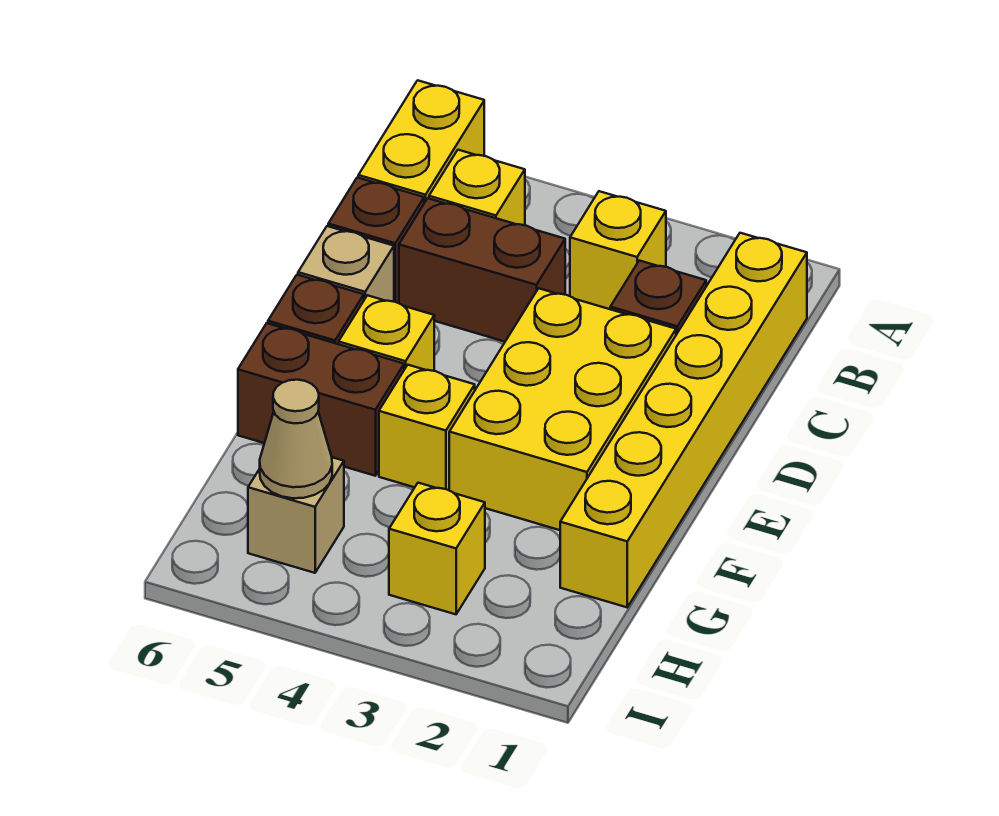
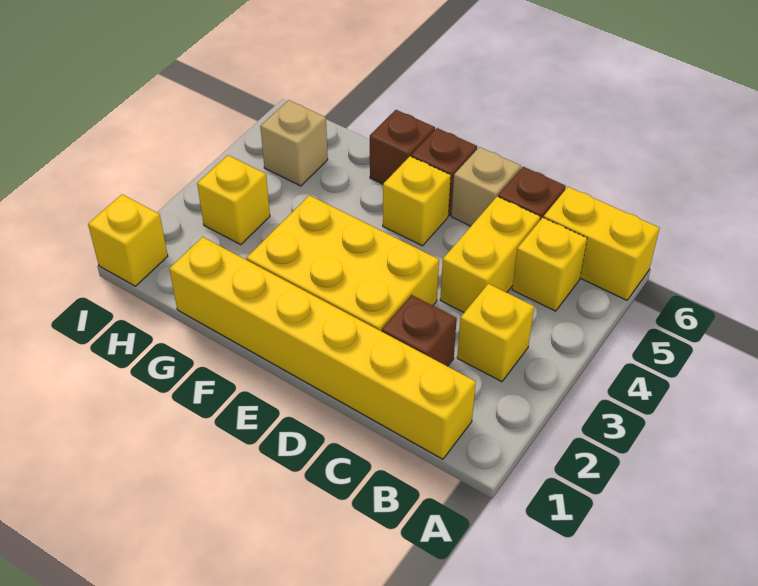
brown 1x2 brick [399,198,565,342] -> yellow 1x2 brick [440,197,540,312]
yellow 1x1 brick [379,365,475,490] -> yellow 1x1 brick moved to [88,194,168,286]
brown 1x2 brick [238,323,404,476] -> brown 1x1 brick [370,110,435,184]
tan 1x1 cone [260,380,332,498] -> none

